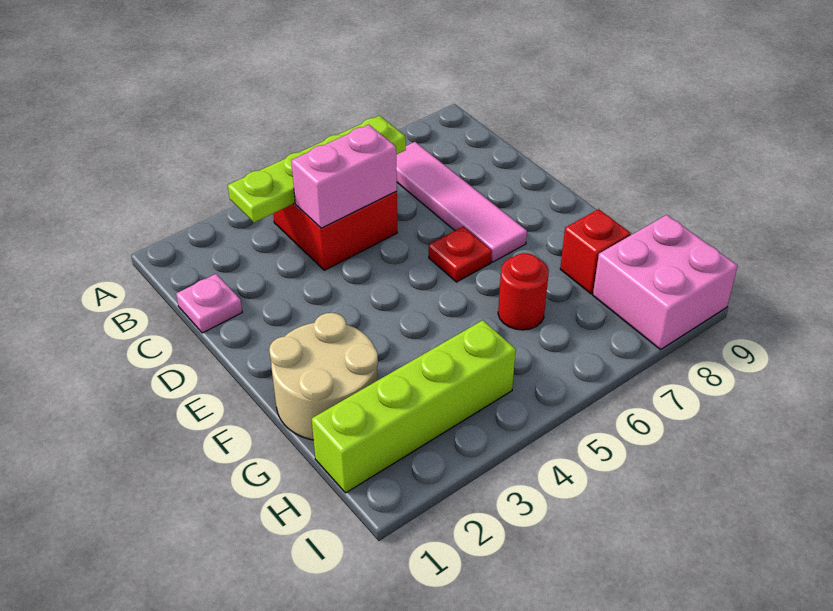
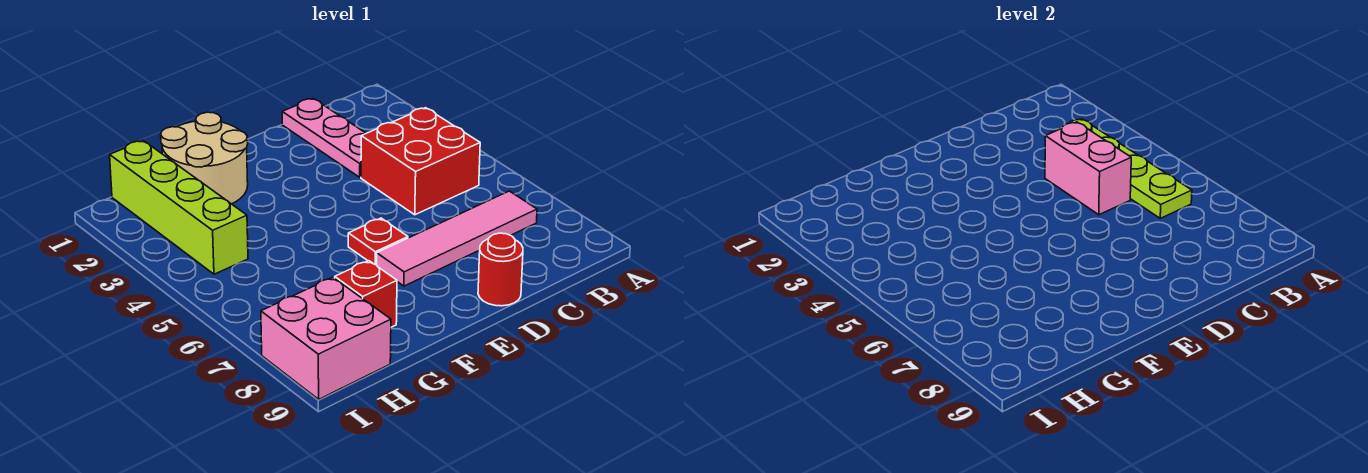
pink 1x1 plate [176,274,242,333] -> pink 1x3 plate [282,99,366,177]
red 1x1 round brick [498,253,549,330] -> red 1x1 round brick moved to [478,233,523,306]

